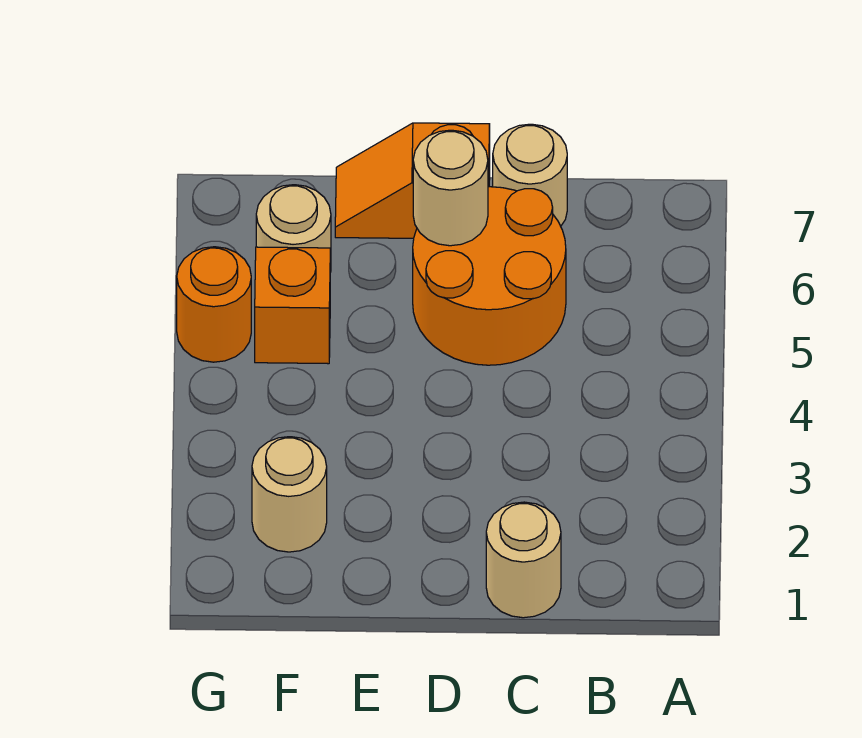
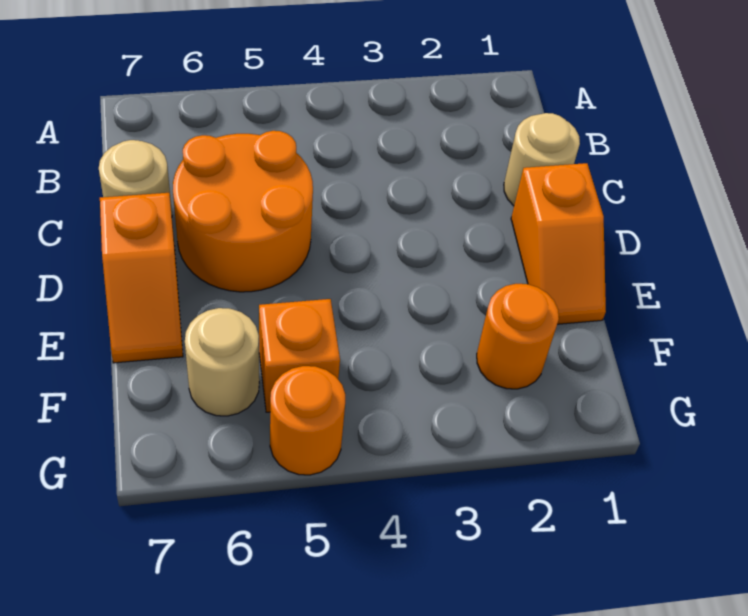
none -> orange 1x2 slope [511,163,606,324]
tan 1x1 round brick [413,130,488,246] -> none
tan 1x1 round brick [252,437,327,552] -> orange 1x1 round brick [477,284,559,389]

